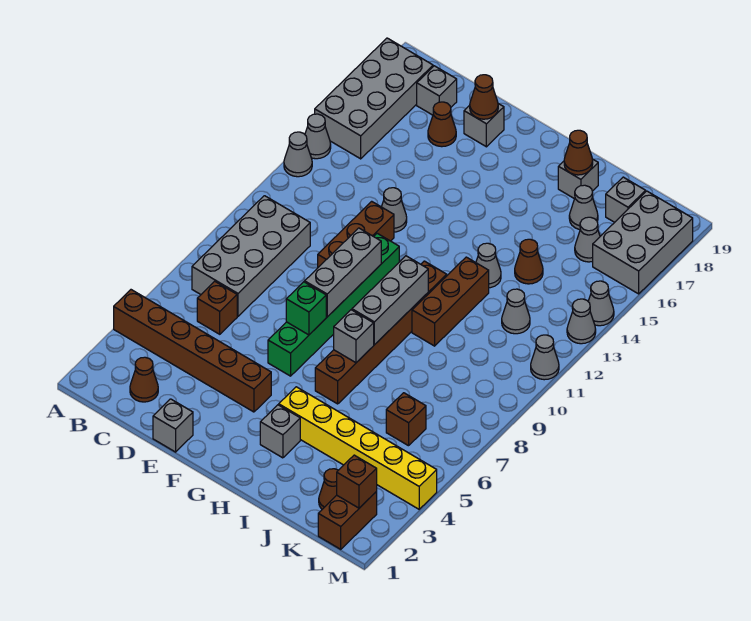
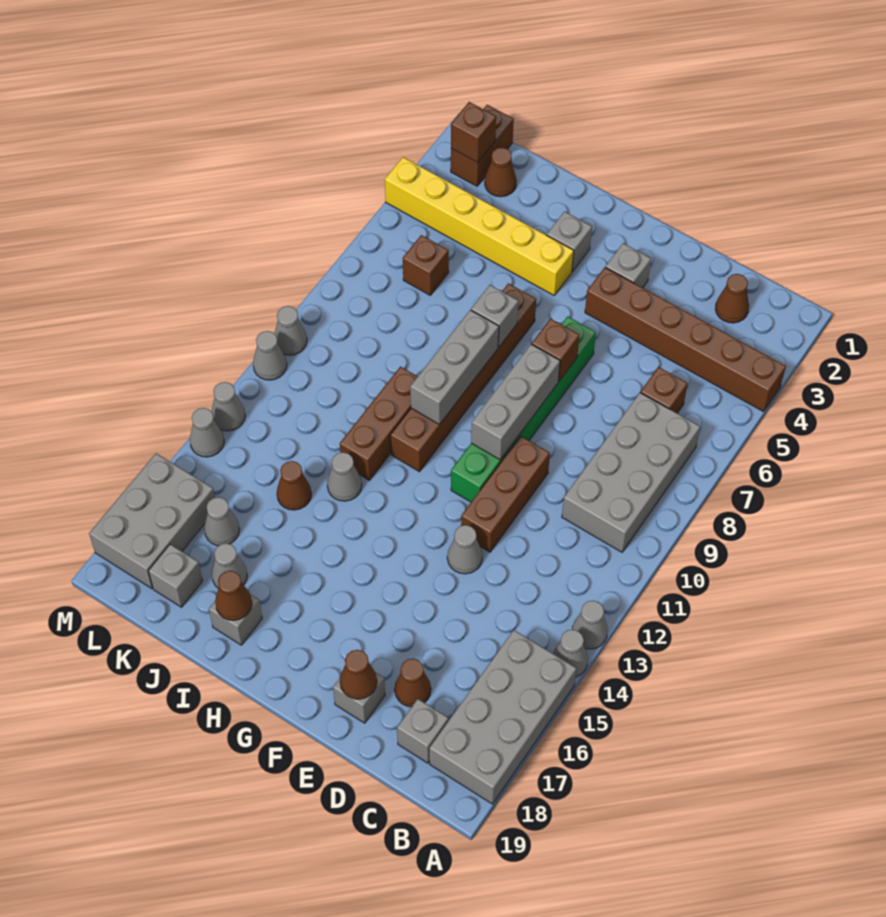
grey 1x1 brick [153,399,193,452] -> grey 1x1 brick moved to [606,243,651,288]
green 1x1 brick [286,282,326,335] -> brown 1x1 brick [532,319,580,381]
grey 1x1 cone [502,289,530,334] -> grey 1x1 cone moved to [274,306,307,355]

